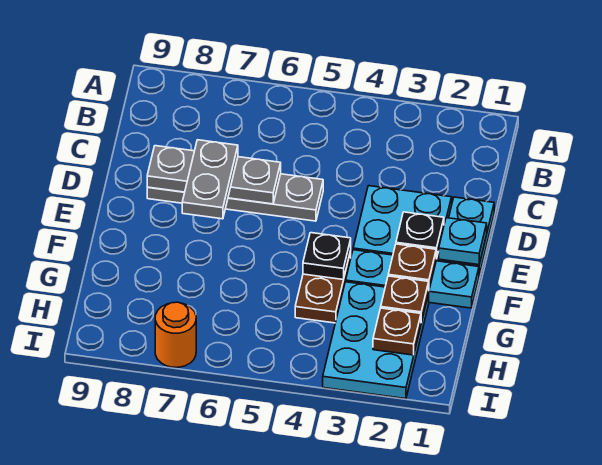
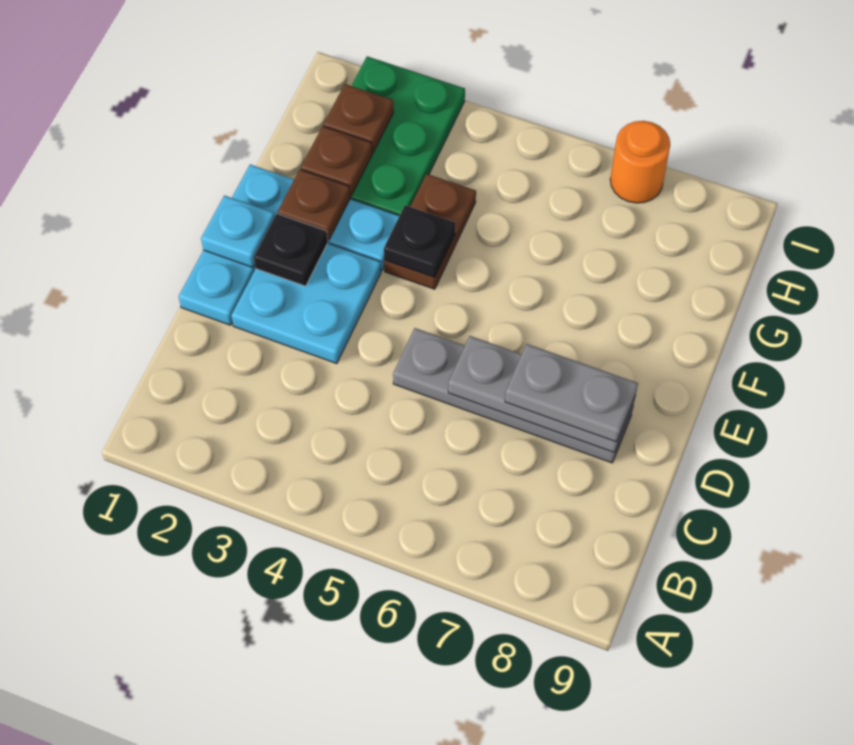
grey 1x2 plate [182,140,238,219] -> grey 1x2 plate turned to [505,344,638,442]
cyan 2x3 plate [323,282,429,399] -> green 2x3 plate [350,56,465,216]

